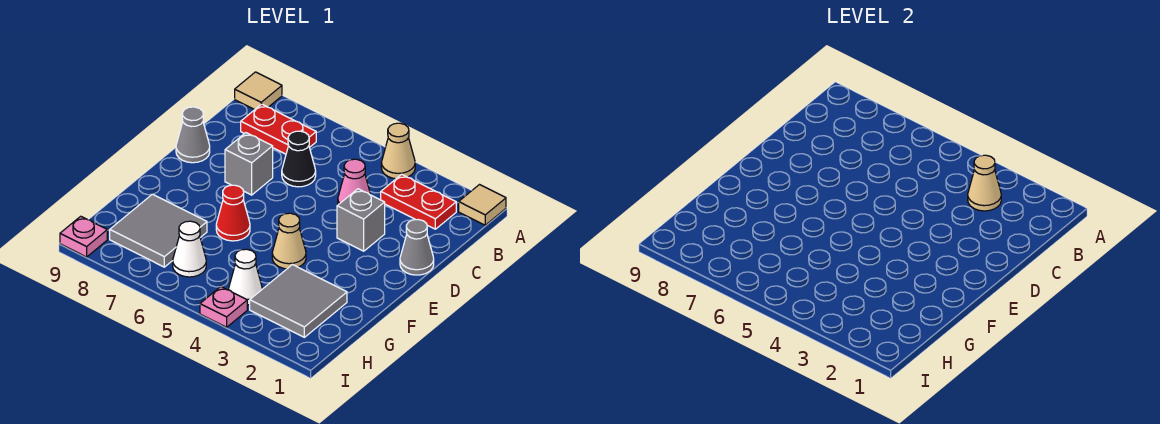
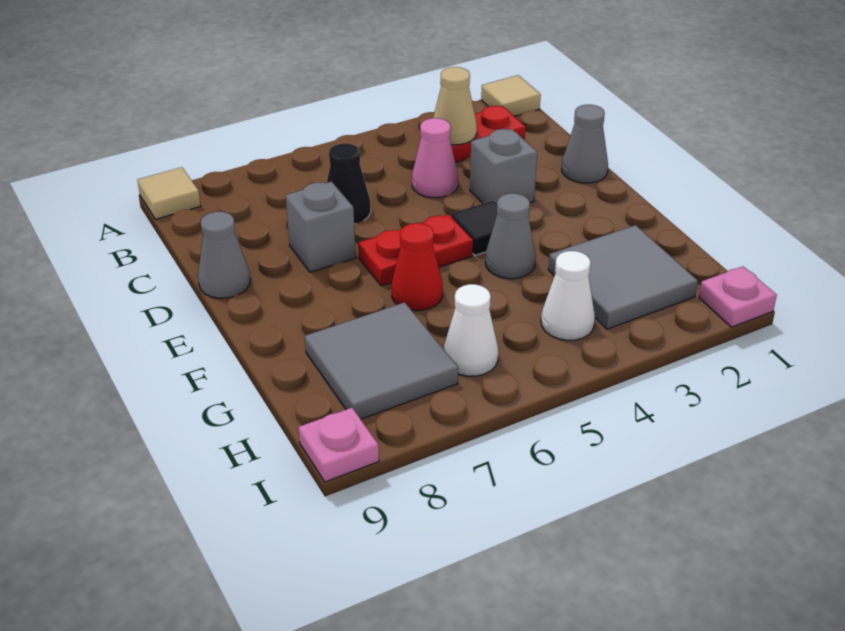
tan 1x1 cone [381,123,415,179] -> none
red 1x2 plate [241,104,316,154] -> red 1x2 plate moved to [358,214,473,286]
none -> black 1x1 tile [451,201,497,255]
tan 1x1 cone [272,213,306,269] -> grey 1x1 cone [485,193,536,279]
pink 1x1 plate [200,287,247,327] -> pink 1x1 plate moved to [699,266,777,327]

